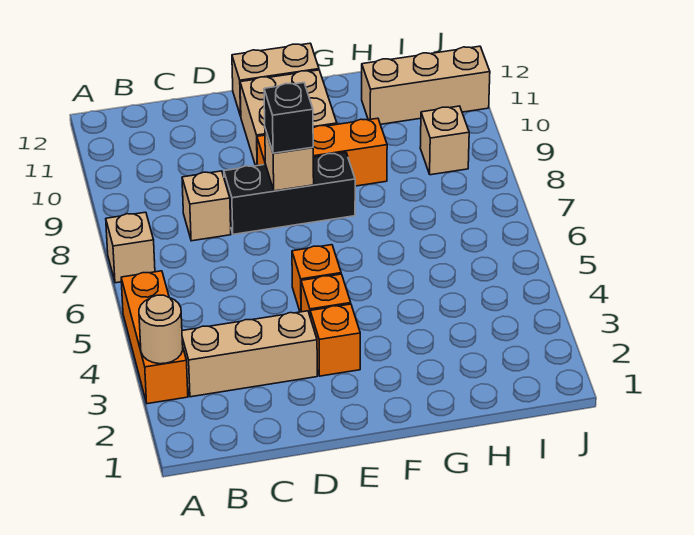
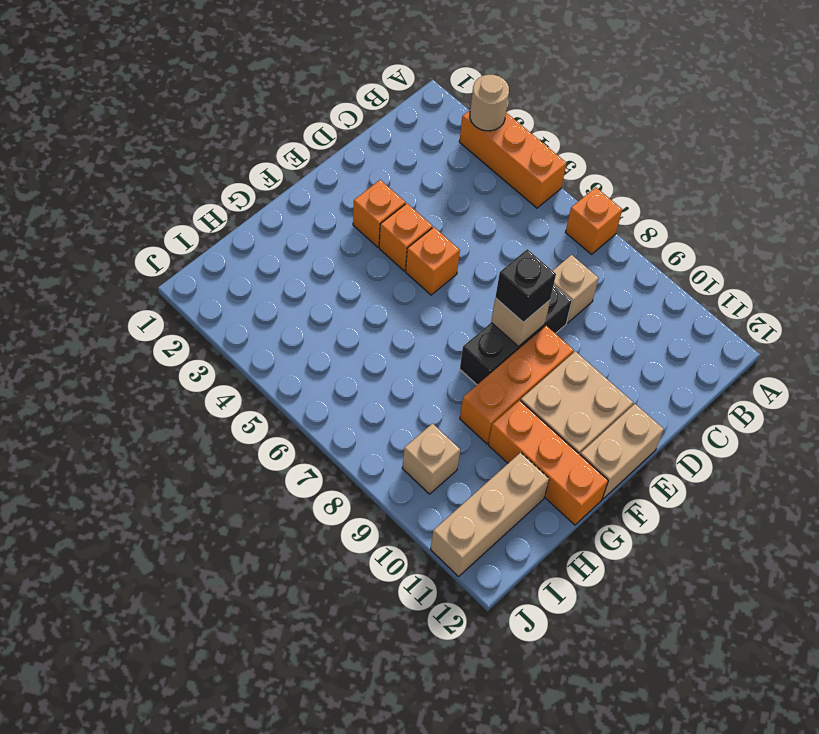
tan 1x1 brick [106,212,155,283] -> orange 1x1 brick [565,187,622,254]
tan 1x3 brick [182,311,317,397] -> none
none -> orange 1x3 brick [488,400,608,525]

